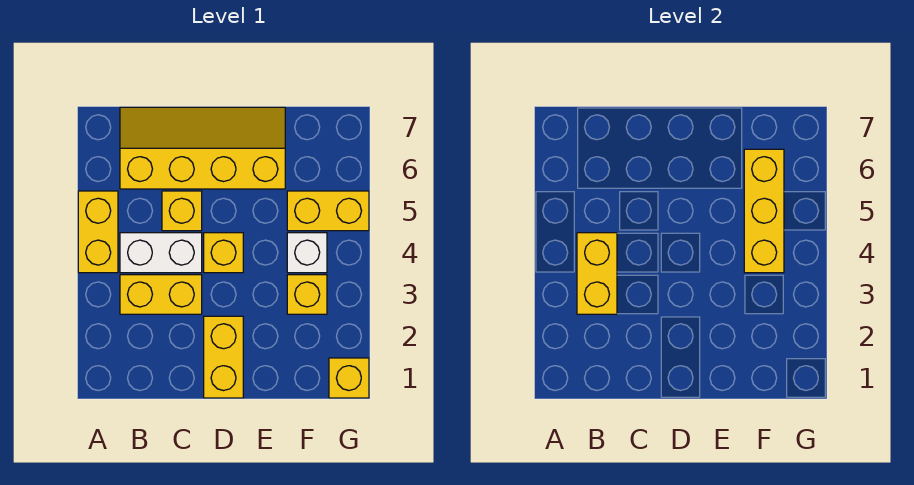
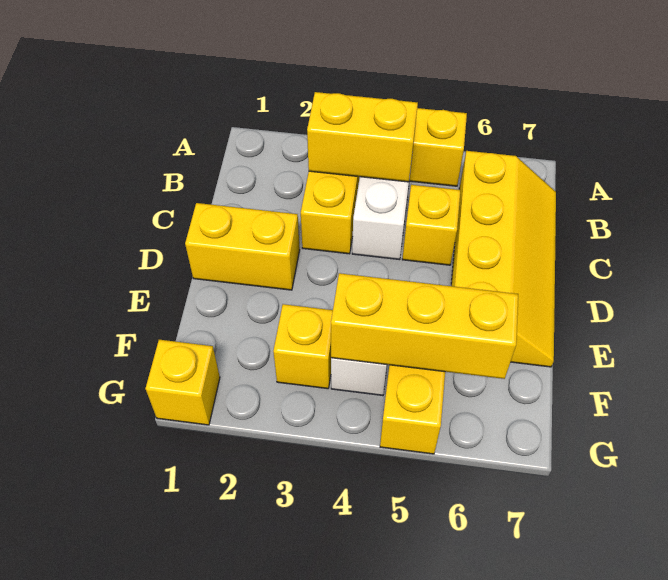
yellow 1x1 brick [204,233,243,273] -> none

